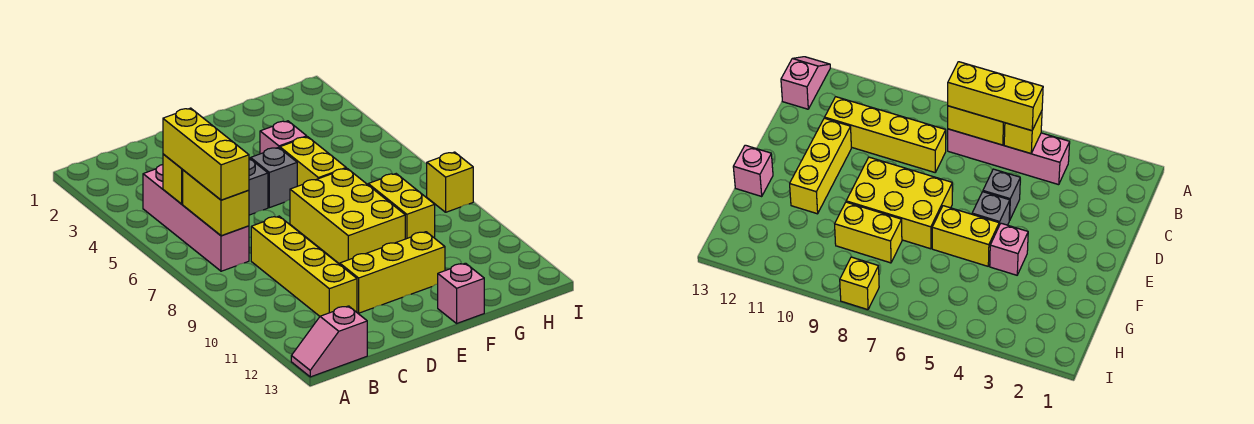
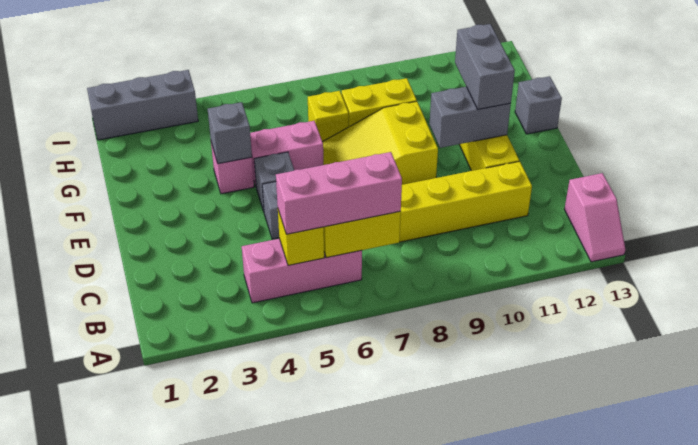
pink 1x4 brick [143,165,249,271] -> pink 1x3 brick [242,239,362,303]
yellow 1x3 brick [163,108,249,200] -> pink 1x3 brick [276,152,402,234]
yellow 2x3 brick [290,168,405,264] -> yellow 2x3 slope [323,101,438,185]
none -> grey 1x2 brick [429,87,511,148]
none -> grey 1x2 brick [455,24,515,109]
none -> grey 1x1 brick [208,102,252,164]
yellow 1x2 brick [280,137,346,186] -> pink 1x2 brick [250,121,323,185]
pink 1x1 brick [438,263,484,323] -> grey 1x1 brick [515,76,562,134]
none -> grey 1x3 brick [87,70,198,140]
yellow 1x1 brick [427,152,473,212] -> yellow 1x1 brick moved to [308,91,349,142]

